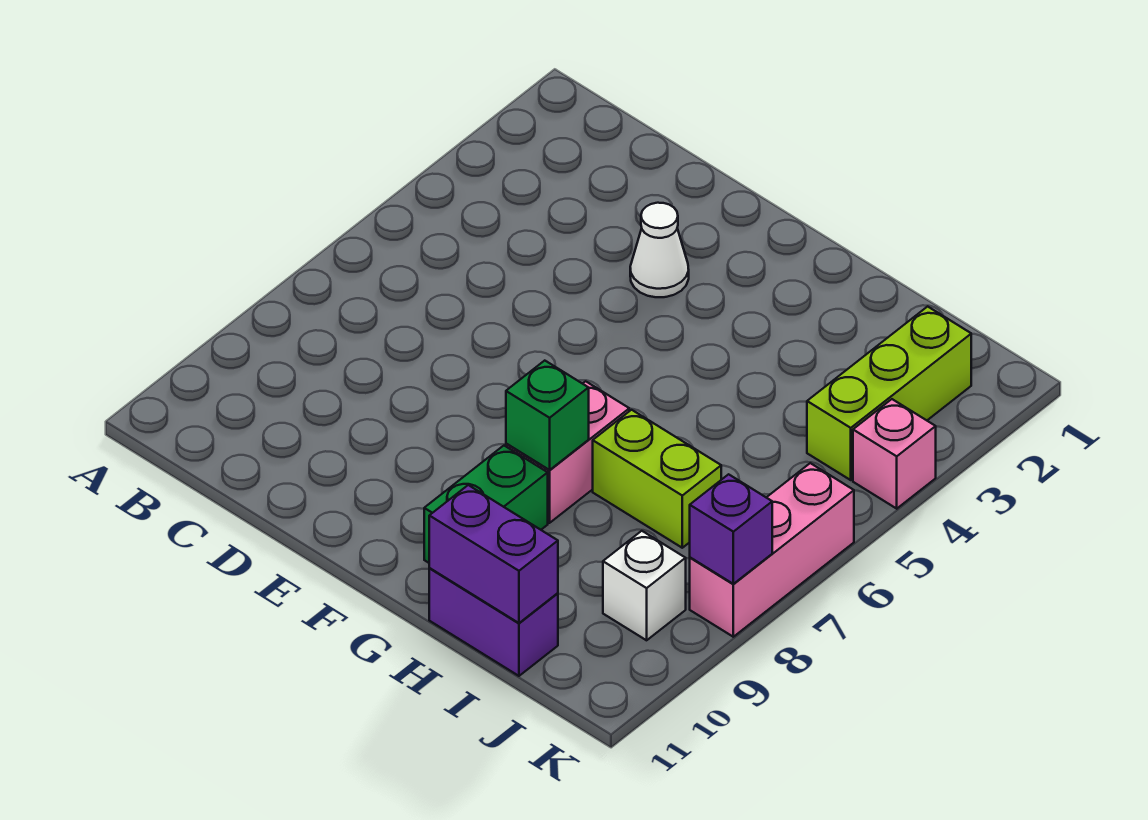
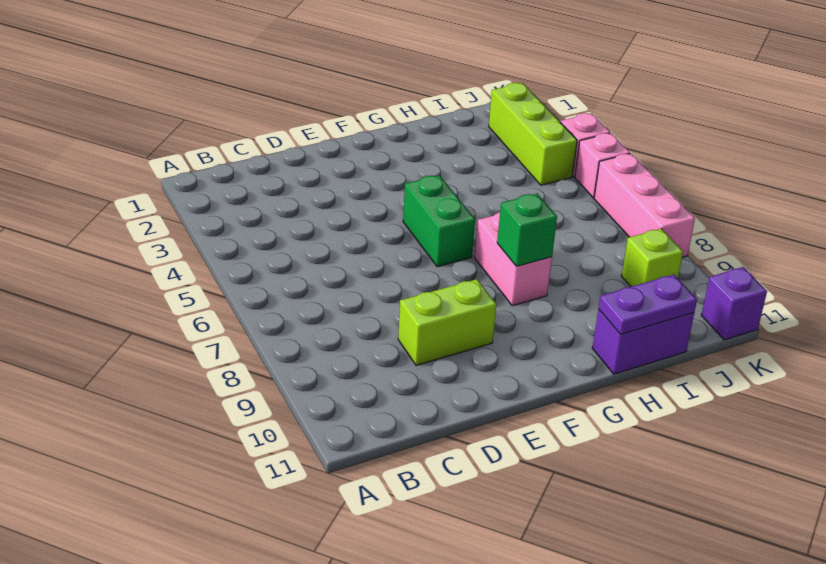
white 1x1 cone [630,203,689,297] -> none
green 1x2 brick [424,446,548,563] -> green 1x2 brick moved to [403,175,475,267]
lime 1x2 brick [593,410,721,548] -> lime 1x2 brick moved to [398,279,496,365]
purple 1x2 brick [429,485,558,623] -> purple 1x2 plate [599,275,697,334]
white 1x1 brick [603,531,686,640] -> lime 1x1 brick [622,229,683,287]
none -> pink 1x1 brick [575,133,630,198]
purple 1x1 brick [690,474,772,584] -> purple 1x1 brick moved to [701,267,767,340]

